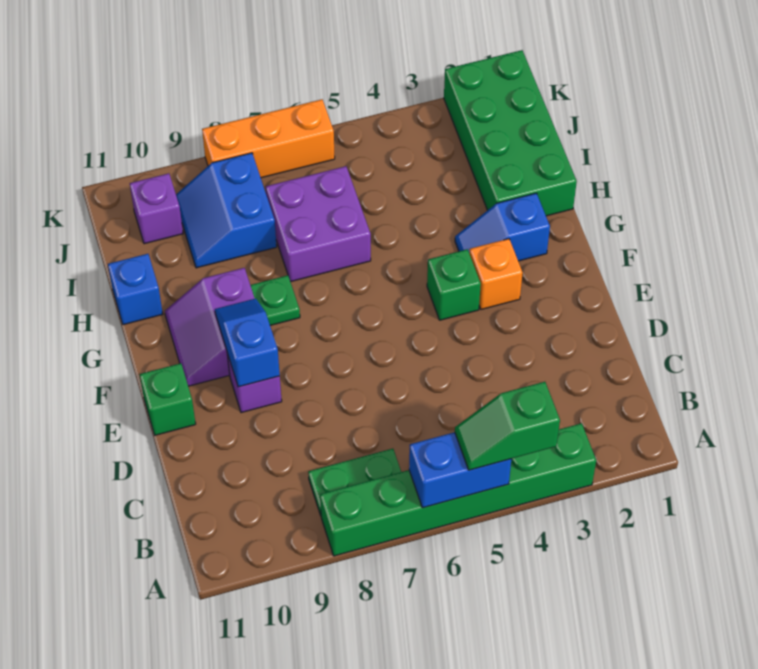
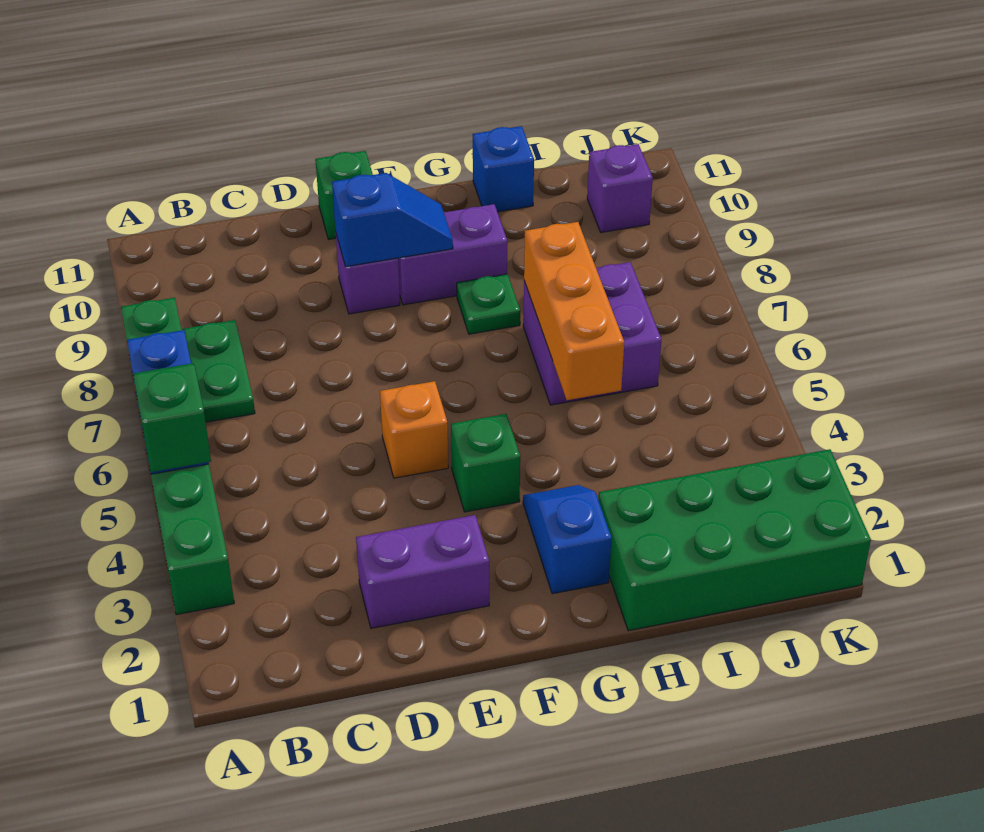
none -> purple 1x2 brick [356,515,489,628]
orange 1x1 brick [469,239,523,309] -> orange 1x1 brick moved to [380,381,448,478]
blue 2x2 slope [176,153,277,268] -> none
orange 1x3 brick [202,99,335,178] -> orange 1x3 brick moved to [524,222,624,400]

